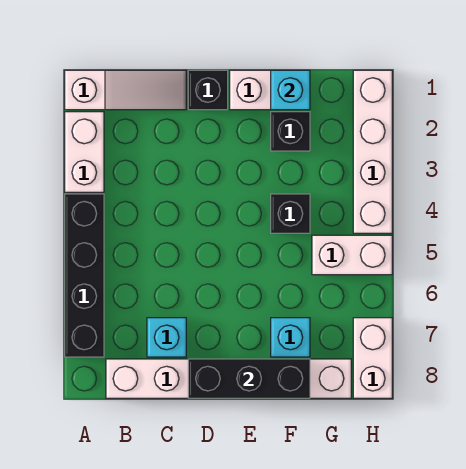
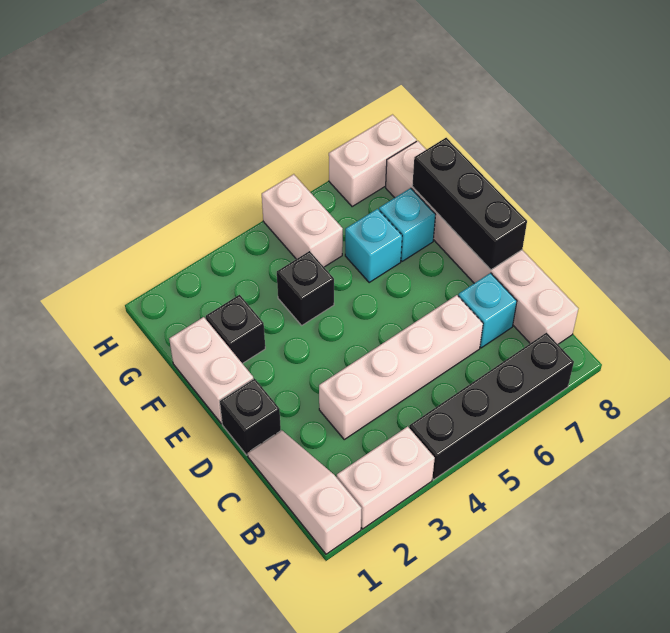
cyan 1x1 brick [271,70,310,110] -> cyan 1x1 brick moved to [345,209,402,282]
white 1x4 brick [353,70,392,233] -> white 1x4 brick moved to [319,295,483,439]

